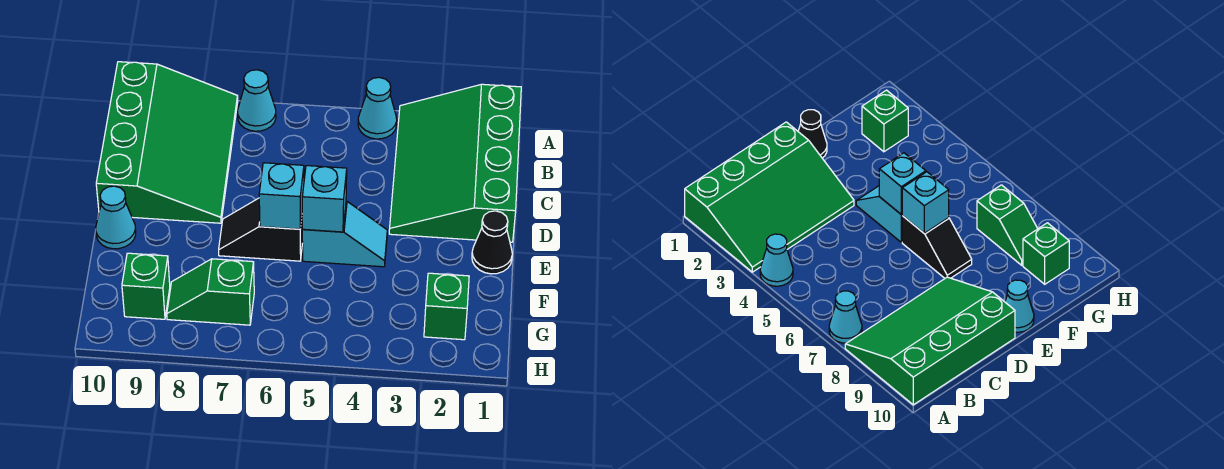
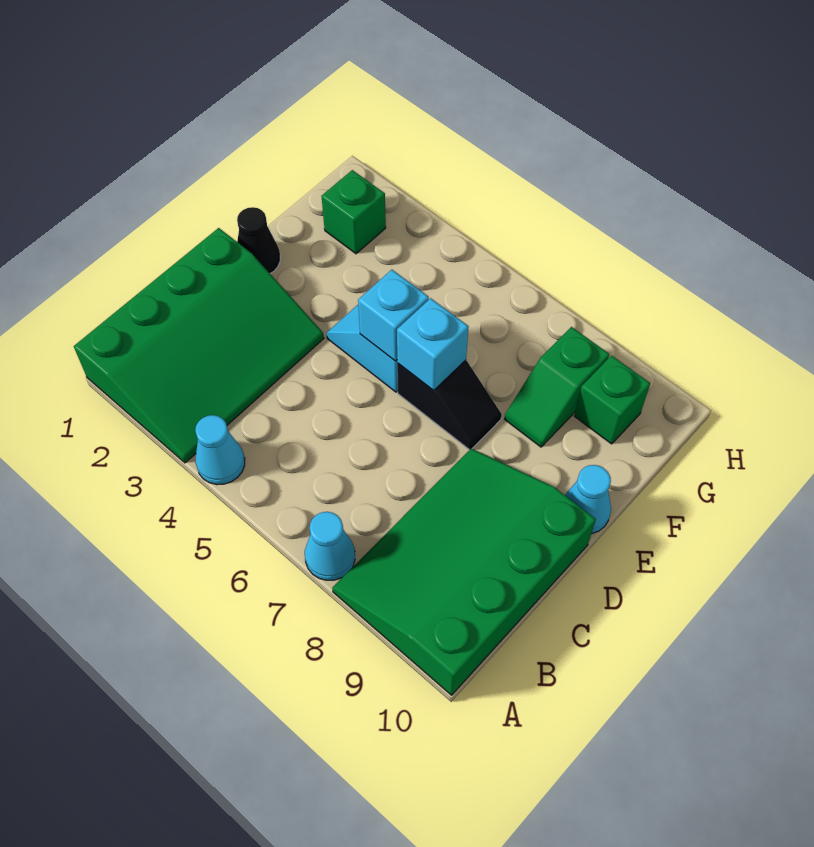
green 1x2 slope [167,259,254,325] -> green 1x2 slope turned to [505,327,609,447]

